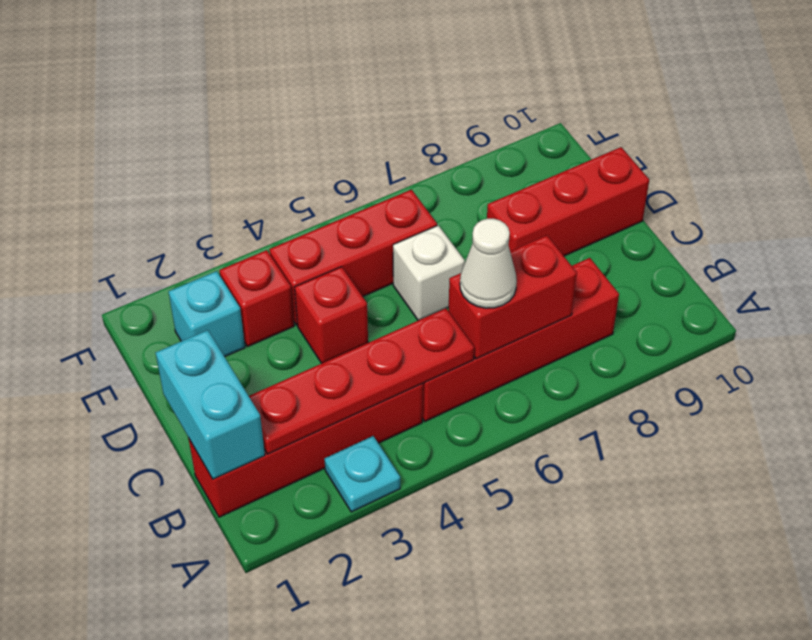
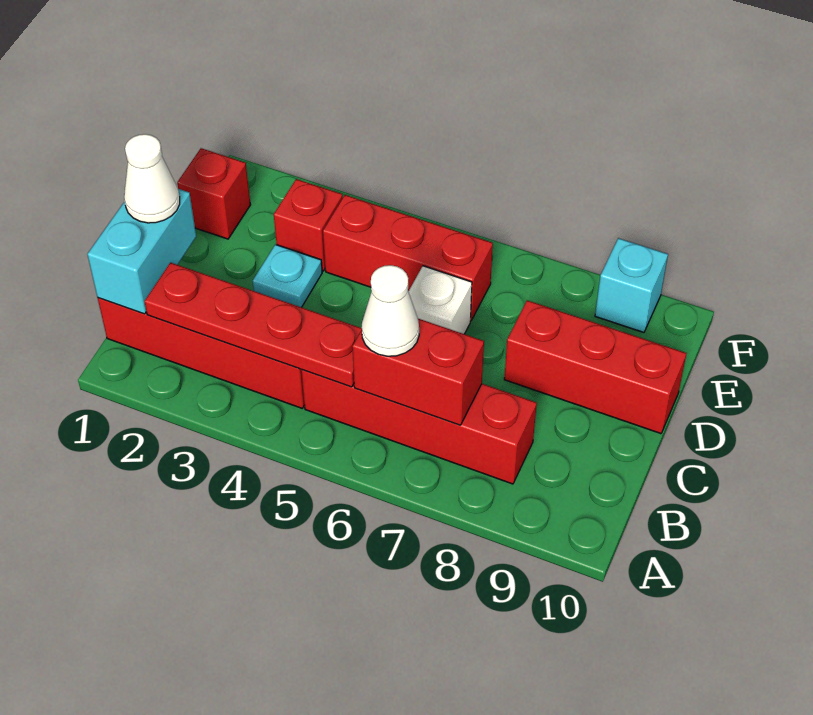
cyan 1x1 plate [324,436,400,512] -> cyan 1x1 plate moved to [253,245,322,307]
none -> white 1x1 cone [124,134,180,223]
red 1x1 brick [295,267,368,363] -> red 1x1 brick moved to [177,148,251,239]
cyan 1x1 brick [168,271,245,357] -> cyan 1x1 brick moved to [595,238,668,332]

